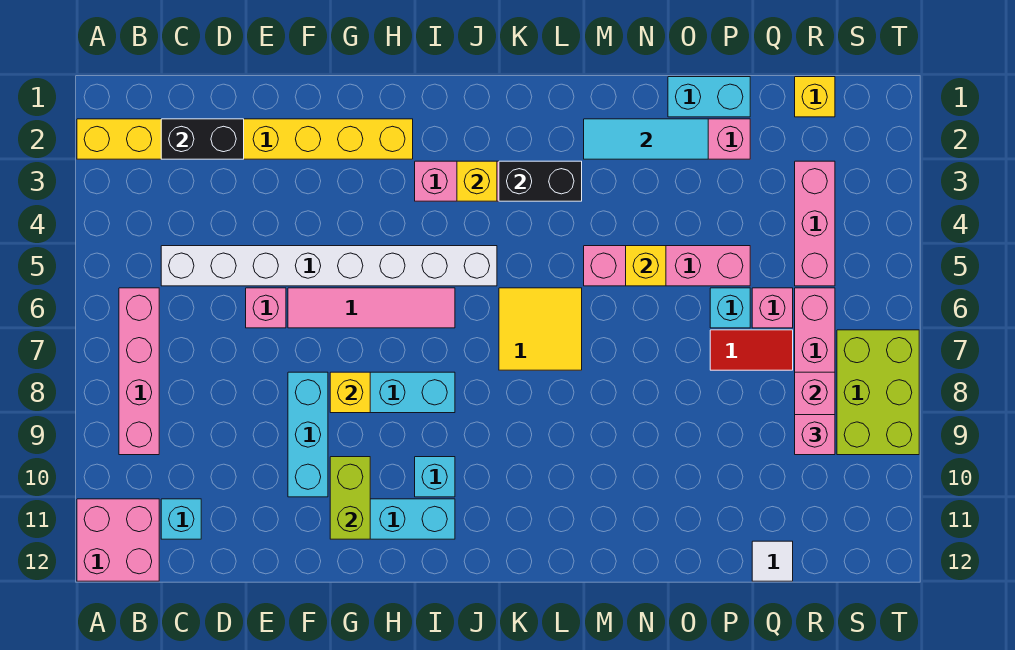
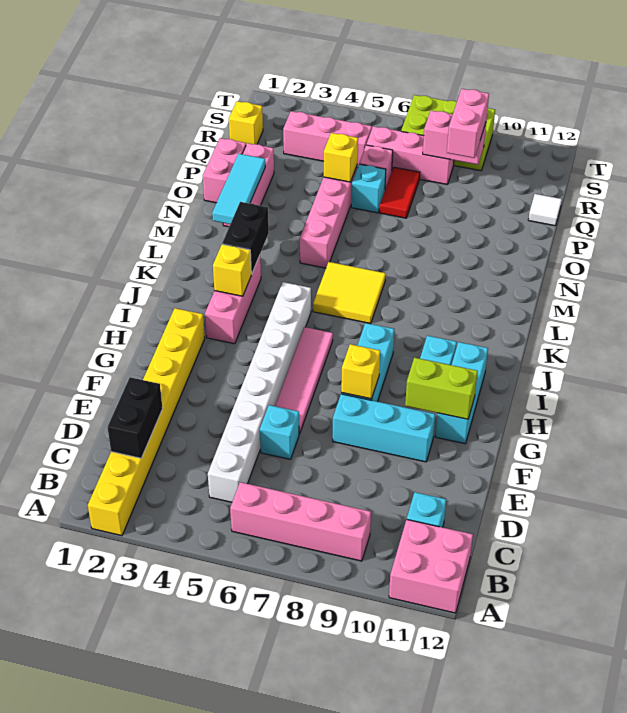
pink 1x1 brick [246,288,286,328] -> cyan 1x1 brick [260,405,299,459]
yellow 1x1 brick [626,246,666,286] -> yellow 1x1 brick moved to [324,133,358,182]
cyan 1x2 brick [668,77,750,117] -> pink 1x2 brick [203,138,246,203]
pink 1x1 brick [795,415,835,455] -> pink 1x2 brick [447,89,489,158]

